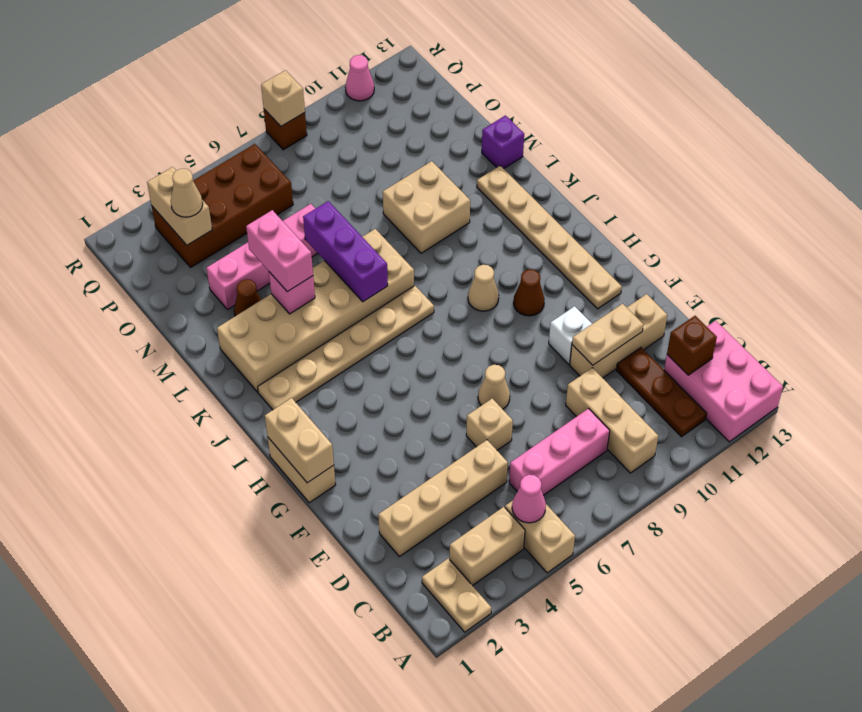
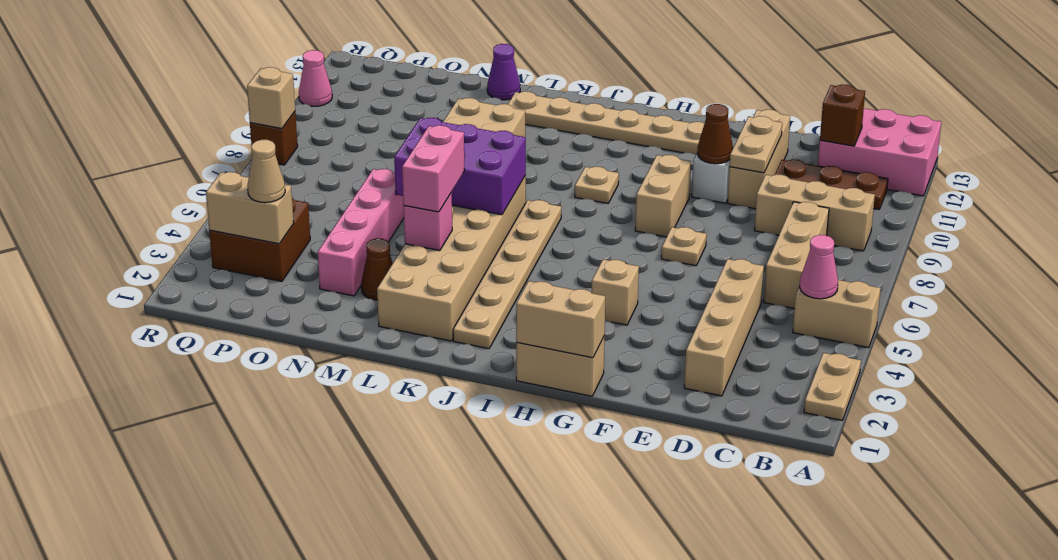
tan 1x2 plate [422,558,491,632] -> tan 1x2 plate turned to [804,353,861,420]
tan 1x2 brick [450,507,525,586] -> tan 1x2 brick moved to [635,155,691,237]
pink 1x3 brick [509,409,610,495] -> tan 1x3 brick [764,202,829,309]
tan 1x1 brick [466,398,513,450] -> tan 1x1 brick moved to [592,259,639,325]
tan 1x1 cone [478,365,510,409] -> tan 1x1 plate [661,227,707,266]
brown 1x1 cone [513,269,544,316] -> brown 1x1 cone moved to [697,104,733,164]
tan 1x1 cone [468,265,499,311] -> tan 1x1 plate [575,167,619,203]
purple 1x3 brick [303,201,388,302] -> purple 2x3 brick [394,118,526,215]
pink 1x2 brick [246,210,313,292] -> pink 1x2 brick turned to [402,125,465,212]
purple 1x1 brick [482,115,524,169] -> purple 1x1 cone [487,44,520,100]
brown 2x4 brick [152,144,293,267] -> brown 2x2 brick [209,198,310,281]

